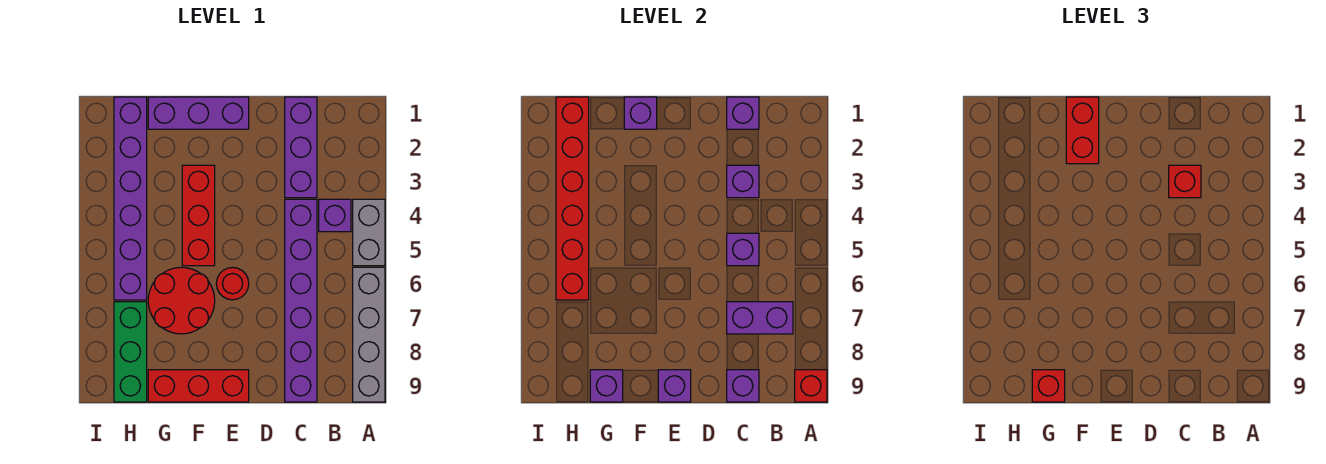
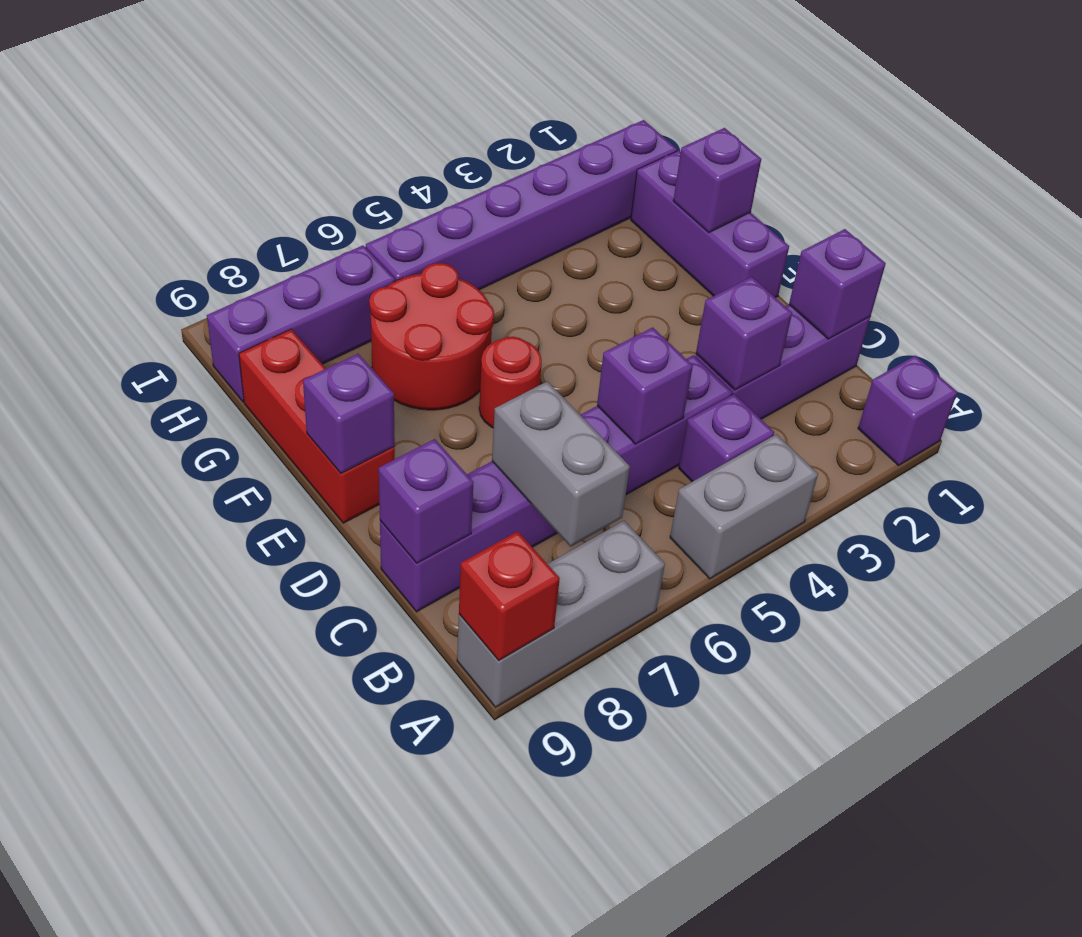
grey 1x4 brick [353,267,385,402] -> grey 1x3 brick [457,521,665,707]
purple 1x2 brick [727,302,793,334] -> grey 1x2 brick [492,381,630,546]
red 1x1 brick [1169,165,1201,198] -> none
red 1x2 brick [1066,97,1099,164] -> none
red 1x3 brick [182,165,215,266] -> none
purple 1x1 brick [590,370,623,402] -> purple 1x1 brick moved to [858,356,957,466]
red 1x1 brick [1032,370,1065,402] -> none
red 1x6 brick [556,97,589,300] -> none
green 1x3 brick [114,302,147,402] -> purple 1x3 brick [207,246,395,402]

